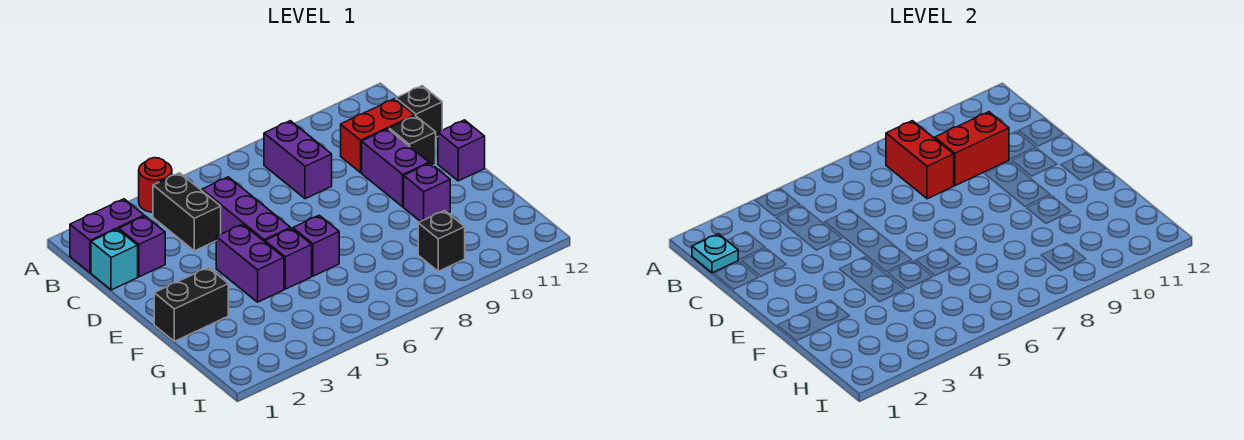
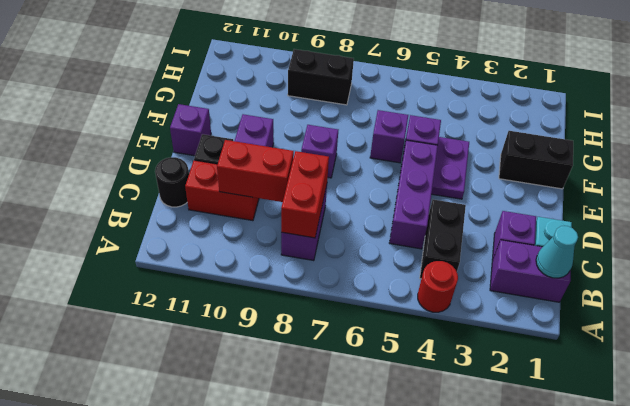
cyan 1x1 plate [692,234,738,273] -> cyan 1x1 cone [536,226,578,278]
black 1x1 brick [396,86,442,137] -> black 1x1 round brick [155,157,189,207]
purple 1x2 brick [216,224,284,302] -> purple 1x2 plate [432,137,469,199]
purple 1x1 brick [404,163,450,222] -> purple 1x1 brick moved to [301,125,338,178]
black 1x1 brick [418,211,465,271] -> black 1x2 brick [288,49,354,105]

